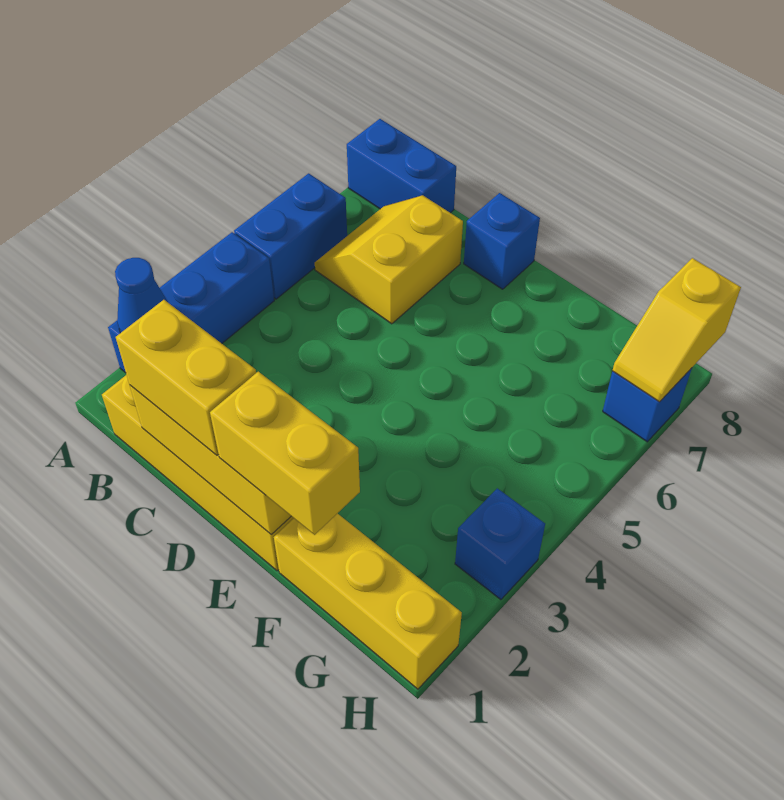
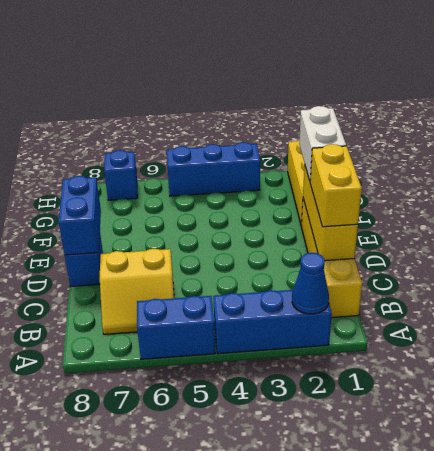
blue 1x2 brick [347,119,456,213] -> blue 1x2 brick moved to [59,176,101,255]
yellow 1x2 brick [210,372,360,535] -> white 1x2 brick [299,106,346,181]
blue 1x1 brick [455,488,545,600] -> blue 1x3 brick [167,142,260,196]
yellow 1x2 slope [612,258,741,402] -> none

